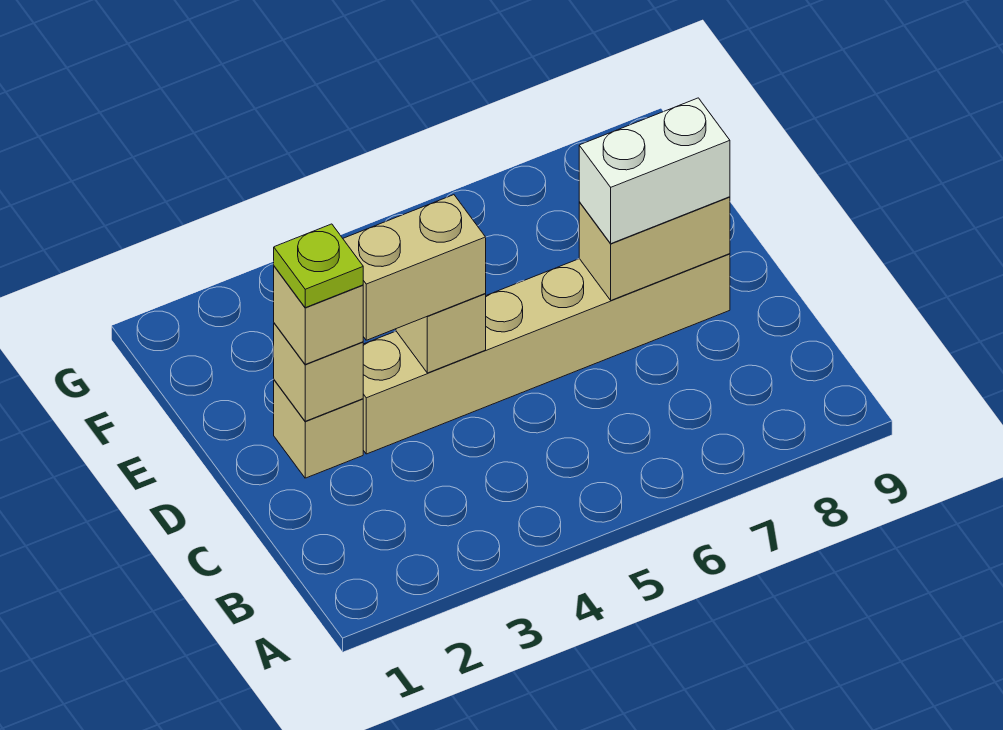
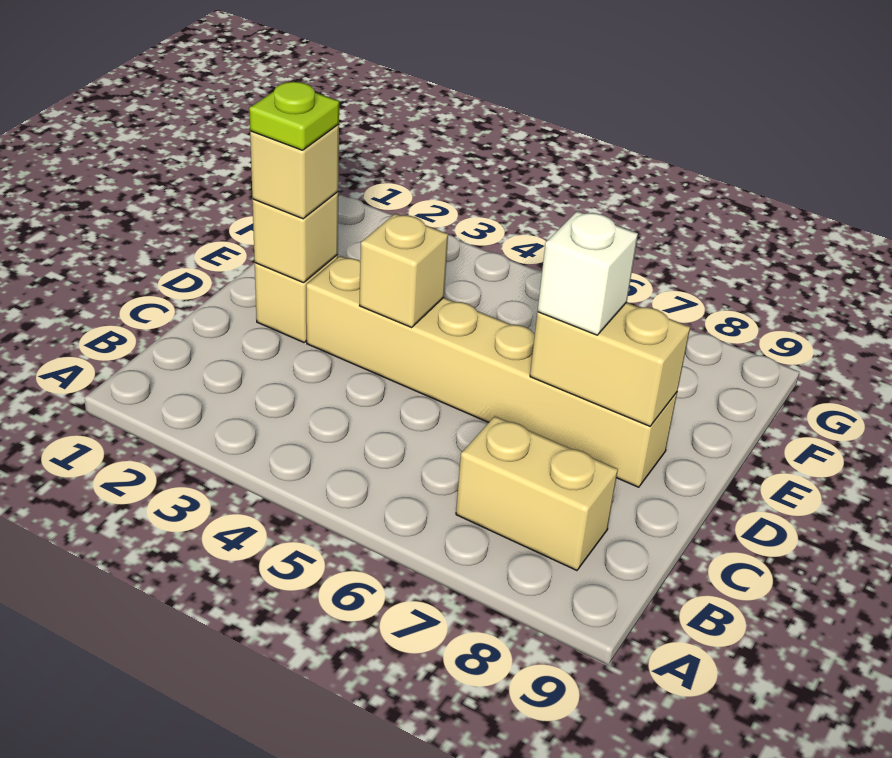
tan 1x2 brick [343,195,486,340] -> tan 1x2 brick moved to [456,416,618,570]
white 1x2 brick [579,98,730,244] -> white 1x1 brick [538,211,638,335]

